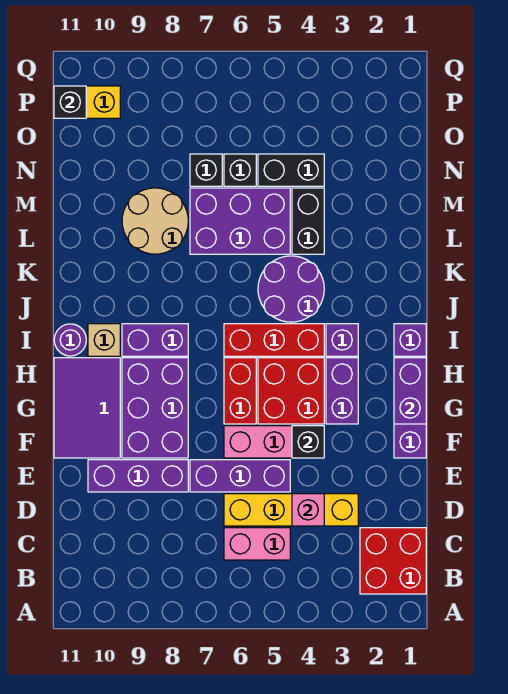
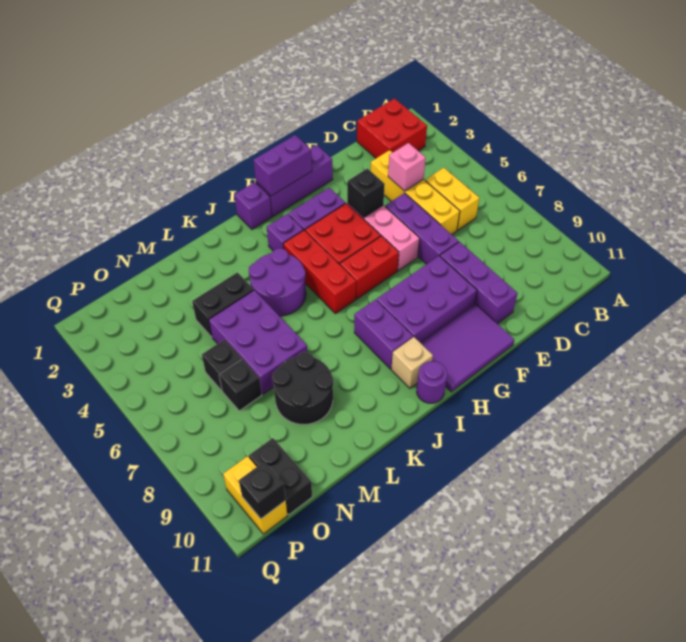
pink 1x2 brick [224,528,290,560] -> yellow 1x2 brick [425,168,479,230]
tan 2x2 round brick [122,188,188,254] -> black 2x2 round brick [272,352,333,425]
black 1x2 brick [258,154,324,186] -> black 1x2 brick moved to [249,438,312,515]

